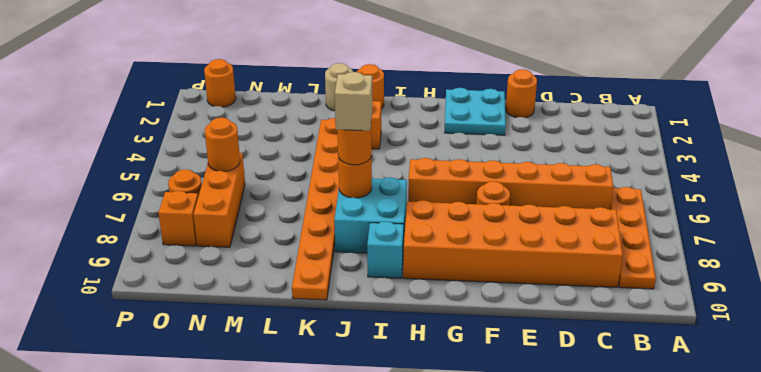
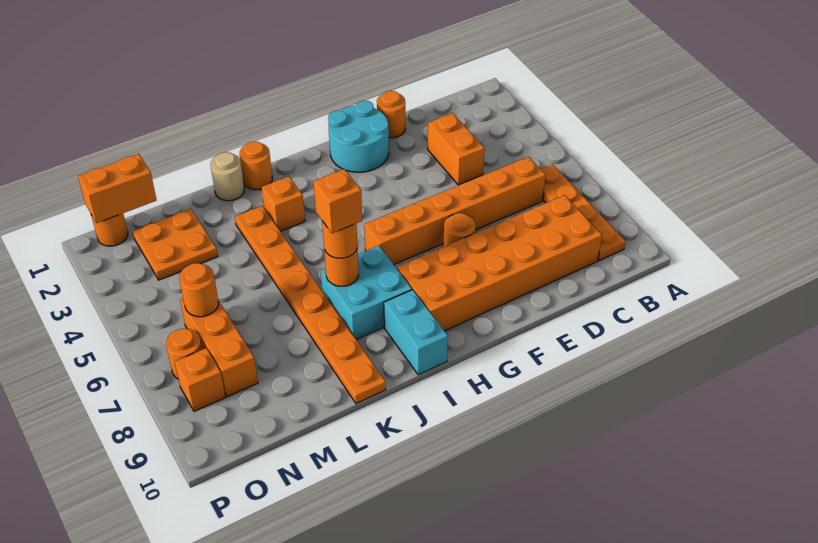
none -> orange 1x2 brick [428,113,484,185]
cyan 2x2 plate [444,88,506,135] -> cyan 2x2 round brick [328,100,389,172]
cyan 1x1 brick [367,222,404,278] -> cyan 1x2 brick [384,290,448,375]
tan 1x1 brick [335,72,373,131] -> orange 1x1 brick [313,169,362,233]
none -> orange 2x2 plate [133,209,218,280]
none -> orange 1x2 brick [78,154,157,223]

